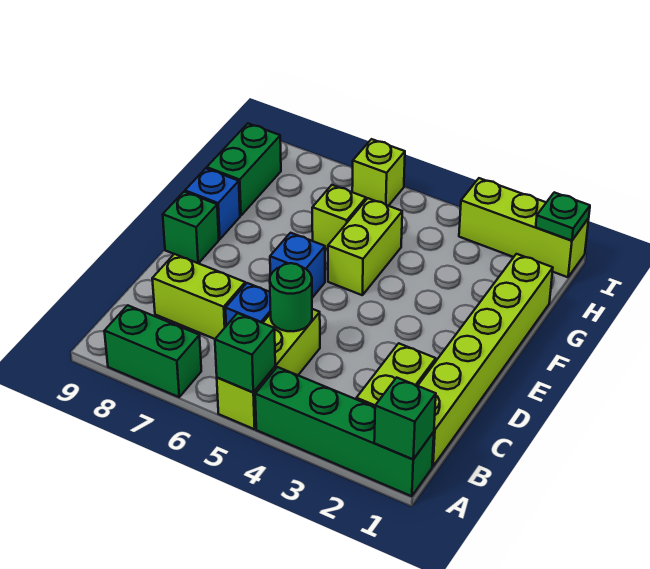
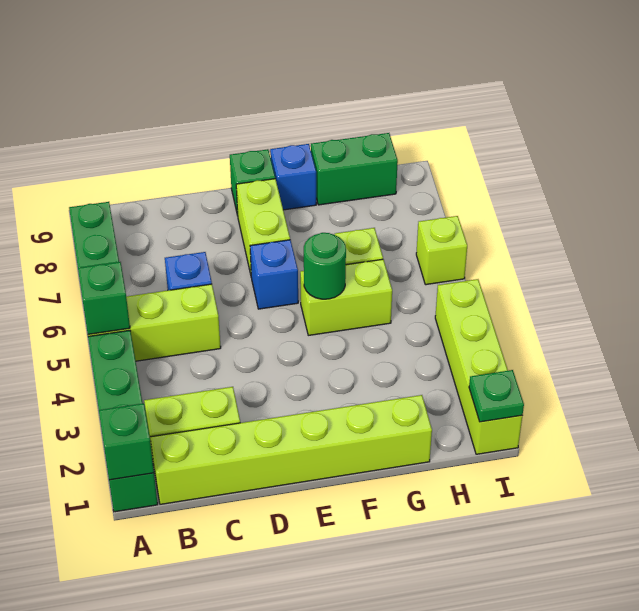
green 1x1 round brick [270,263,312,331] -> green 1x1 round brick moved to [304,233,346,299]
lime 1x2 brick [152,254,245,339] -> lime 1x2 brick moved to [236,179,290,274]
lime 1x3 brick [459,178,589,277] -> lime 1x4 brick [435,279,522,454]

